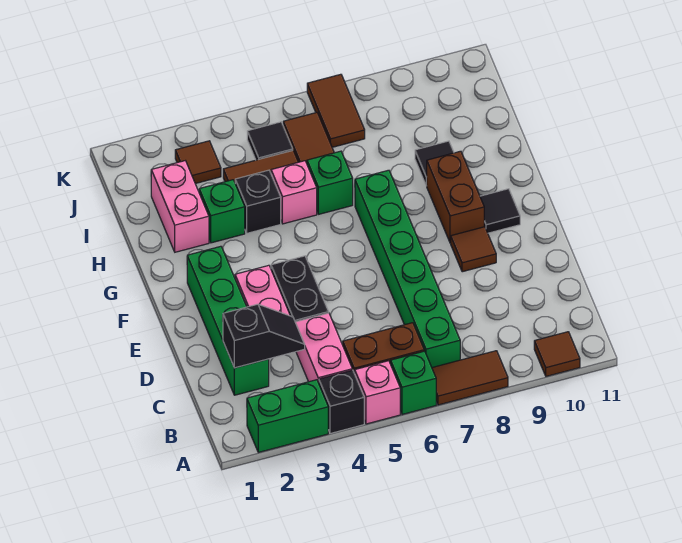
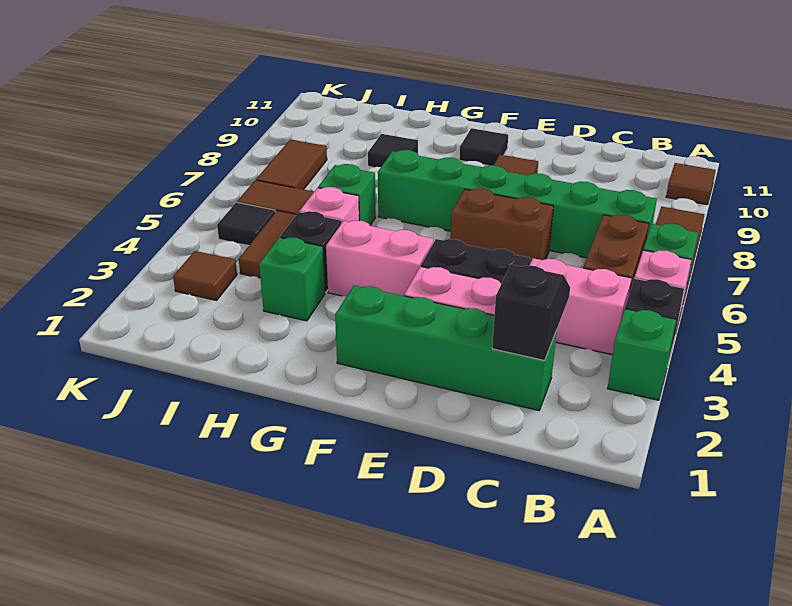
green 1x2 brick [247,380,328,452] -> green 1x1 brick [608,309,676,400]
brown 1x2 brick [427,151,484,243] -> brown 1x2 brick moved to [450,188,554,263]
pink 1x2 brick [151,161,209,252] -> pink 1x2 brick moved to [326,220,434,296]
brown 1x2 tile [307,74,365,147] -> brown 1x2 tile turned to [256,139,327,189]

